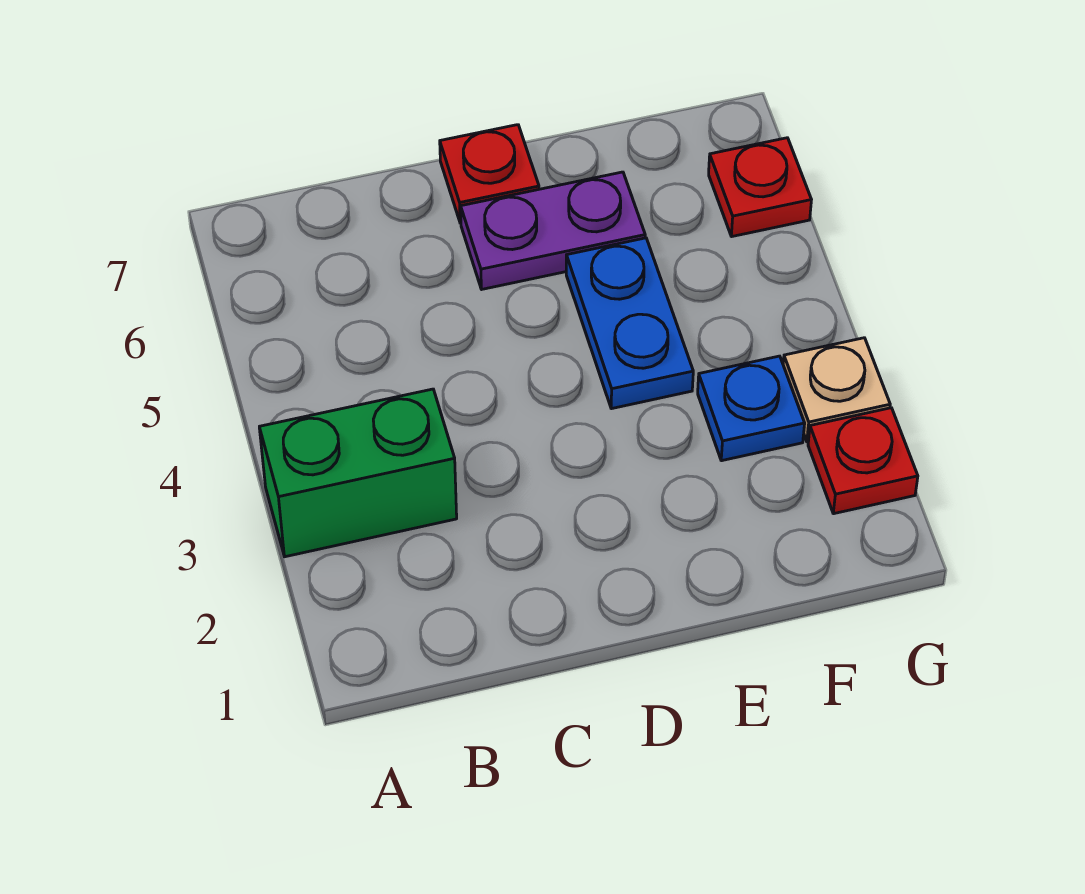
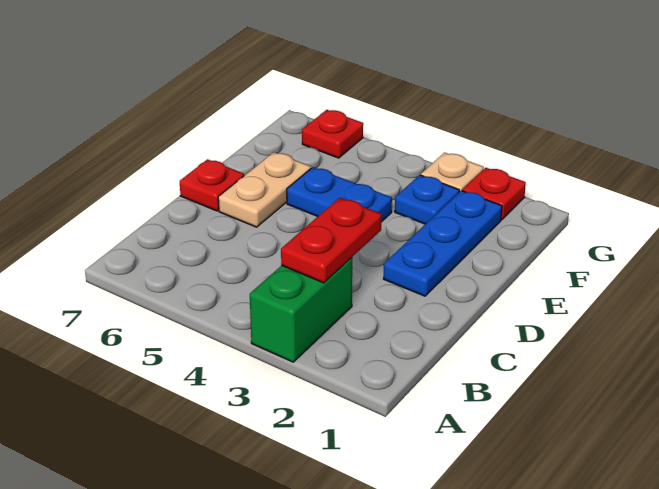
none -> red 1x2 plate [281,198,382,283]
none -> blue 1x3 plate [384,191,502,296]
purple 1x2 plate [461,172,645,289] -> tan 1x2 plate [218,152,311,227]

